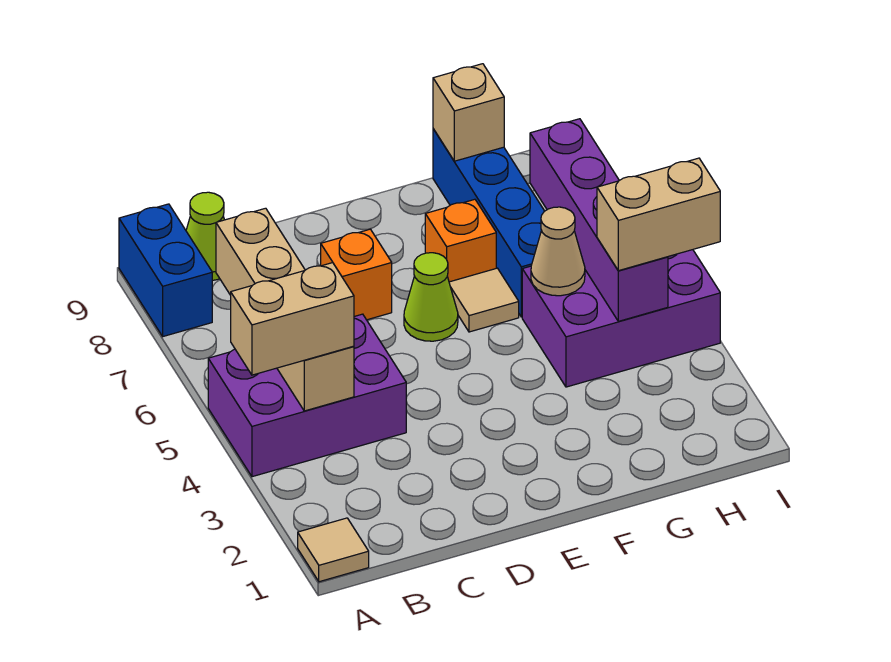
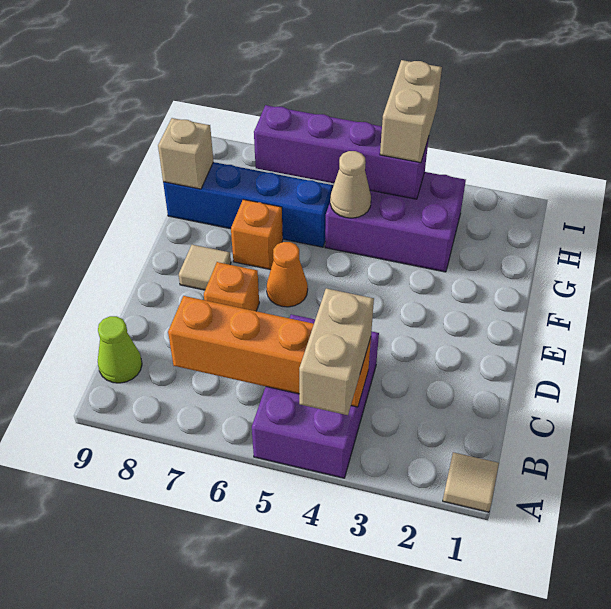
blue 1x2 brick [119,204,212,336] -> none
tan 1x4 brick [216,208,354,411] -> orange 1x4 brick [168,296,371,407]
lime 1x1 cone [404,253,458,341] -> orange 1x1 cone [267,242,308,307]
tan 1x1 tile [449,268,519,332] -> tan 1x1 tile moved to [179,245,231,290]
purple 2x3 brick [522,250,720,387] -> purple 2x3 brick turned to [325,172,466,272]

